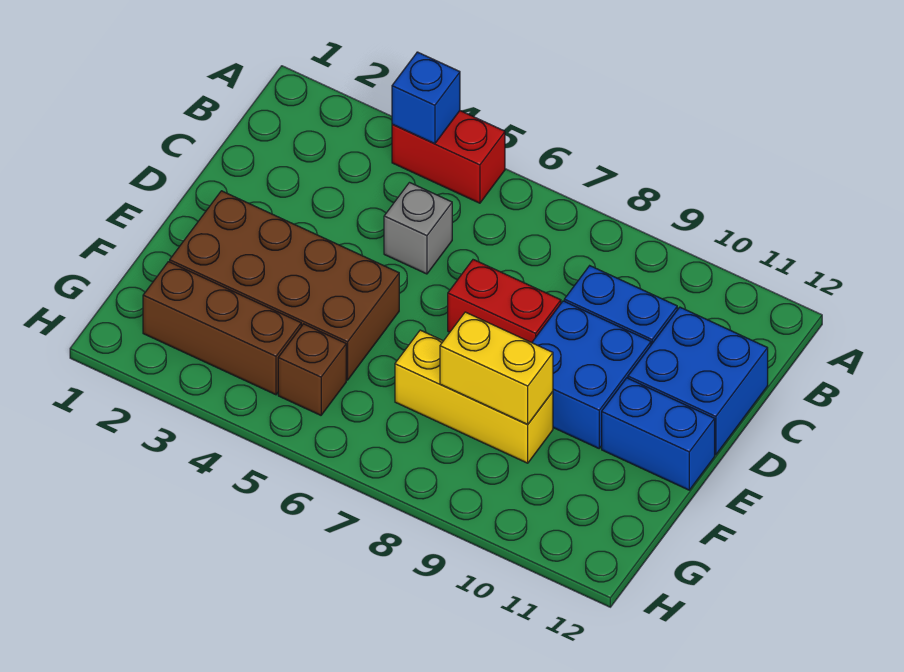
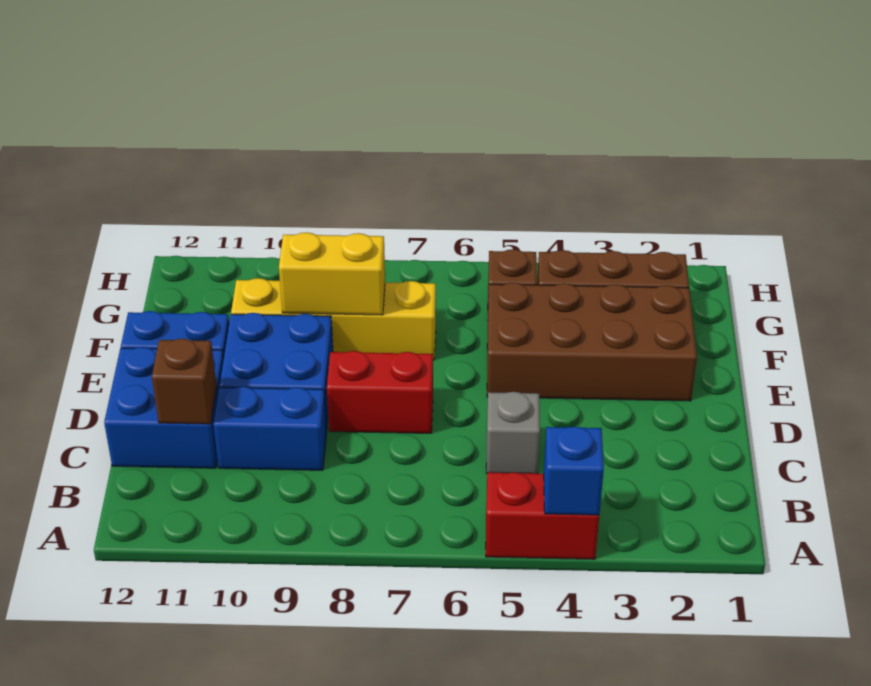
none -> brown 1x1 brick [152,339,217,424]
yellow 1x3 brick [395,330,553,463] -> yellow 1x4 brick [231,278,436,360]

